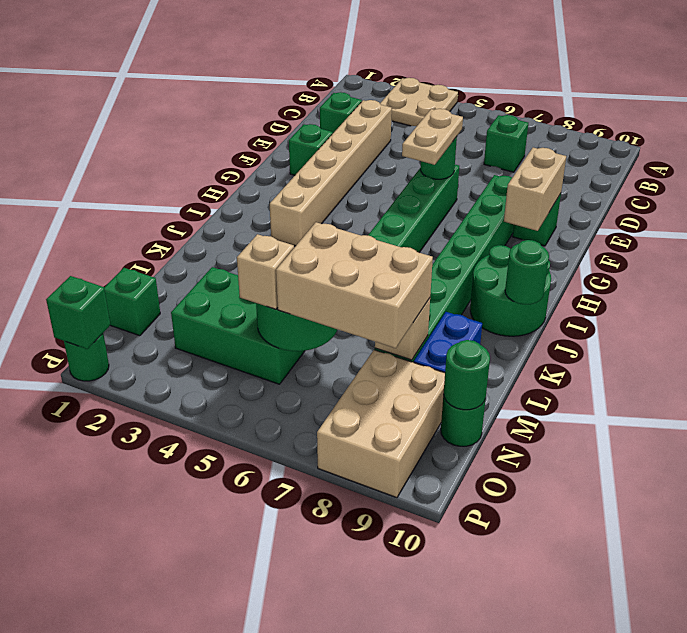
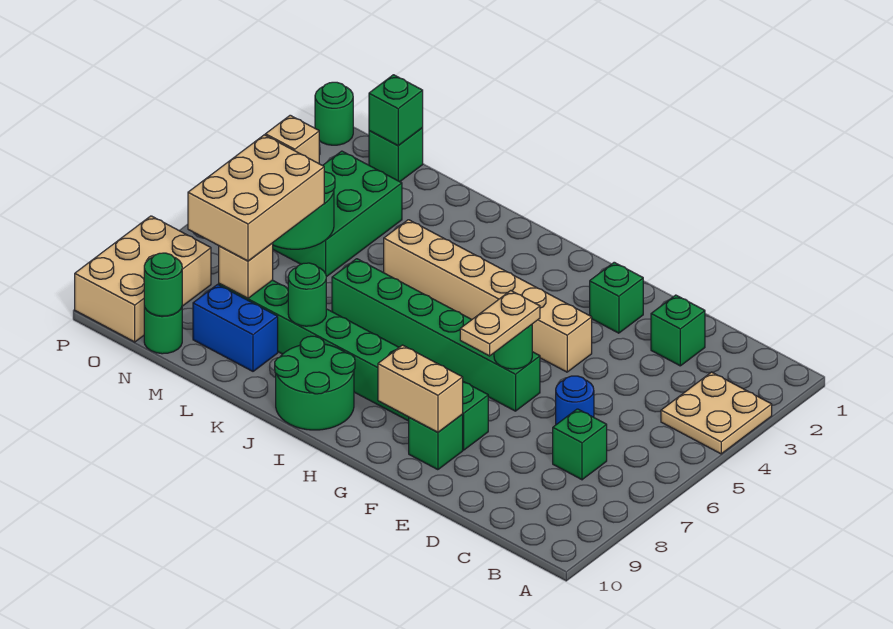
tan 1x6 brick [270,100,392,246] -> tan 1x6 brick moved to [384,220,592,372]
none -> blue 1x1 round brick [556,376,594,425]
tan 1x2 plate [402,109,463,165] -> tan 1x2 plate turned to [460,291,540,356]
green 1x1 round brick [505,240,549,304] -> green 1x1 round brick moved to [288,263,326,326]
tan 2x3 brick [317,350,445,498] -> tan 2x3 brick turned to [75,216,211,342]
green 1x1 brick [46,276,110,349] -> green 1x1 brick moved to [369,75,423,146]

